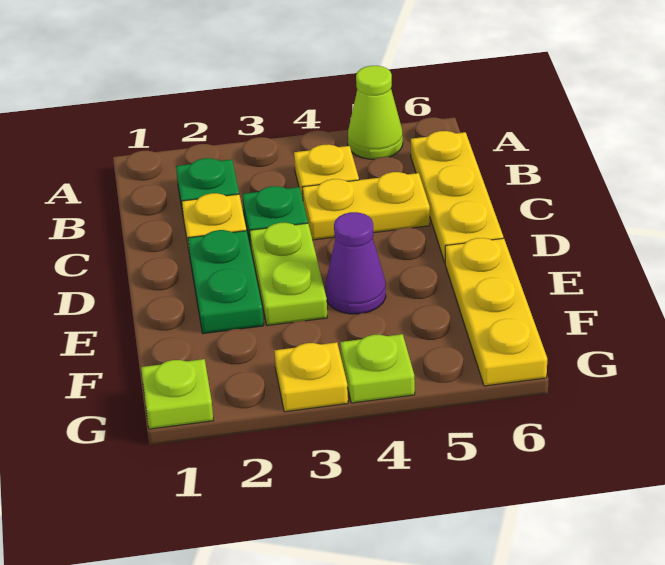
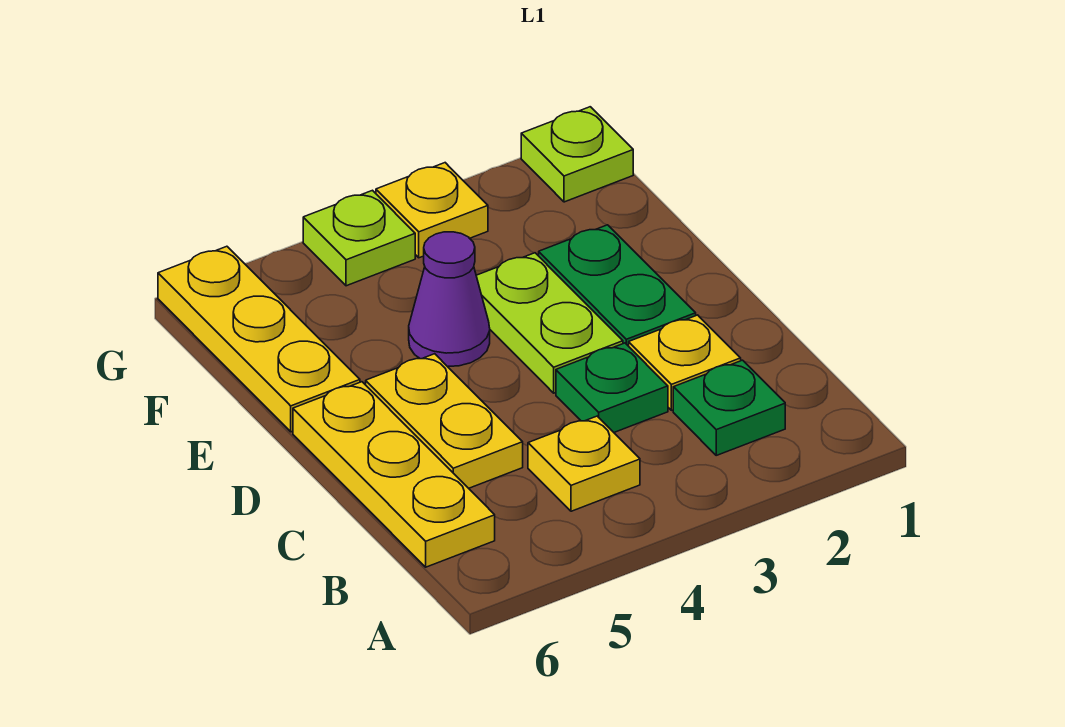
lime 1x1 cone [348,66,403,159] -> none
yellow 1x2 plate [302,172,430,240] -> yellow 1x2 plate turned to [366,354,523,488]

